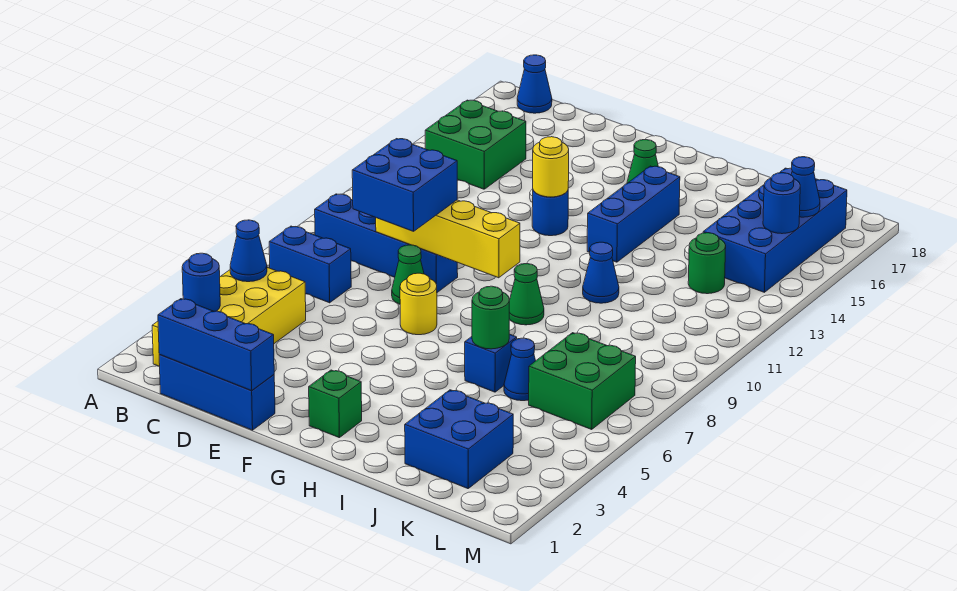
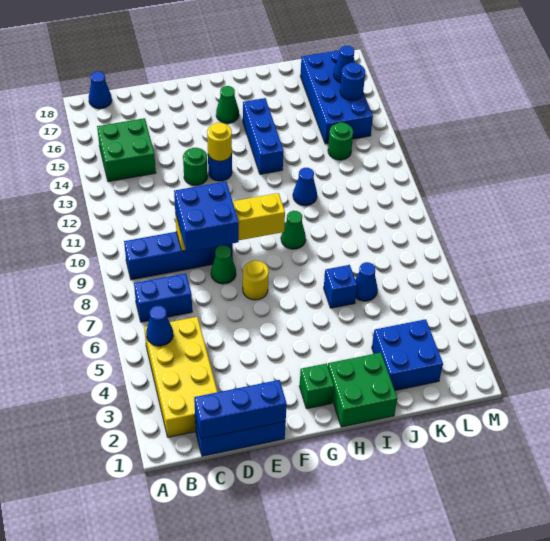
blue 1x1 round brick [182,253,220,311] -> none
green 1x1 round brick [472,286,509,349] -> green 1x1 round brick moved to [183,148,208,185]
green 2x2 brick [529,333,636,429] -> green 2x2 brick moved to [328,353,397,427]

